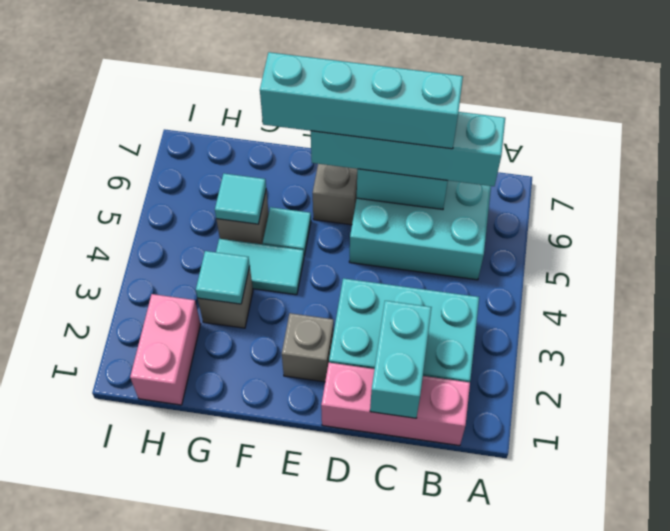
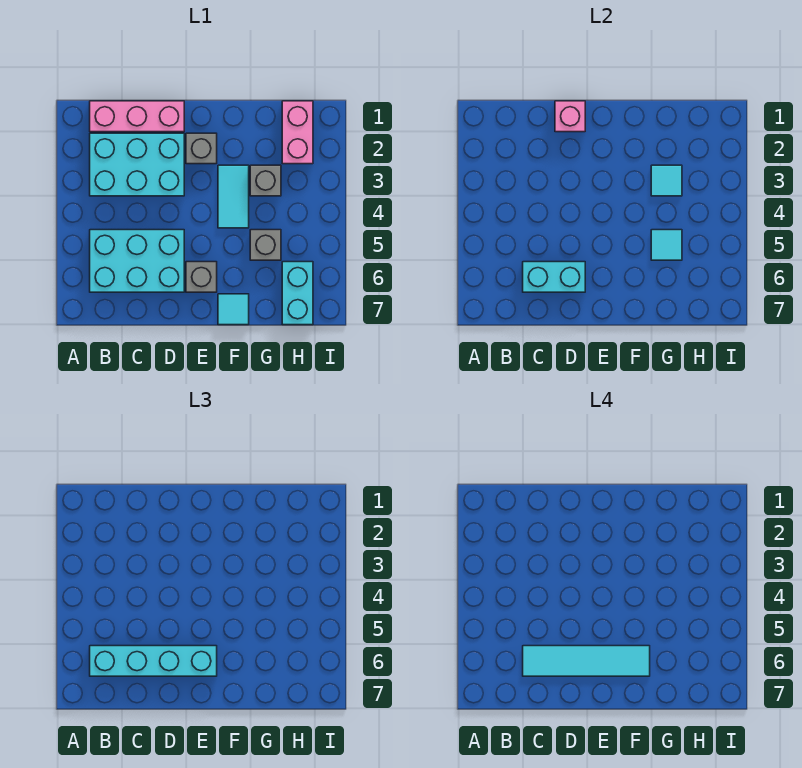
cyan 1x2 brick [370,301,432,418] -> cyan 1x2 brick moved to [282,262,313,325]
cyan 1x4 brick [260,52,463,149] -> cyan 1x4 tile [523,646,650,676]
none -> pink 1x1 brick [555,101,585,132]
cyan 1x2 tile [216,239,304,295] -> cyan 1x2 tile turned to [218,165,249,228]
cyan 1x1 tile [263,207,311,255] -> cyan 1x1 tile moved to [218,294,249,325]

